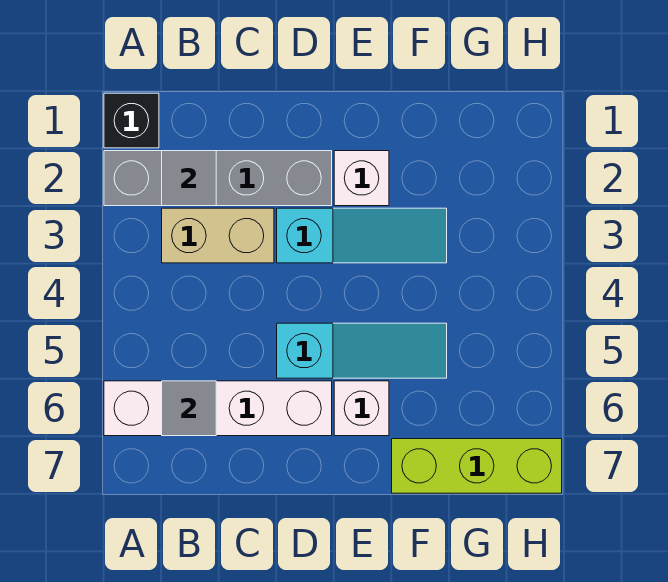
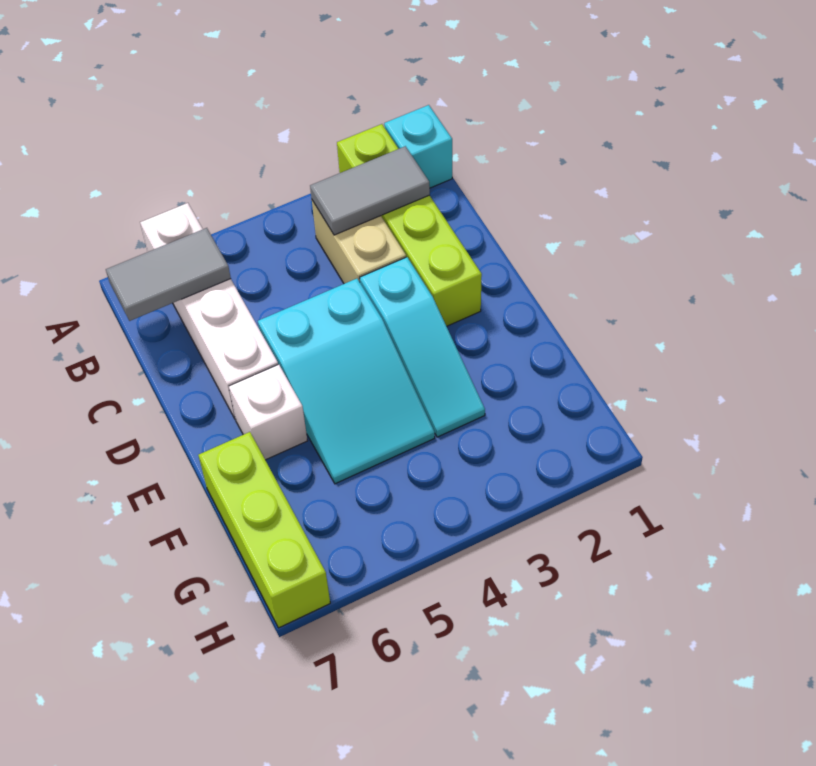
black 1x1 brick [104,93,159,148] -> cyan 1x1 brick [384,105,452,188]
grey 1x4 brick [104,151,332,206] -> lime 1x4 brick [337,124,482,326]
grey 1x1 tile [162,151,216,206] -> grey 1x2 tile [310,146,430,235]
grey 1x1 tile [162,381,216,436] -> grey 1x2 tile [106,228,231,321]
cyan 1x3 slope [277,323,447,378] -> cyan 2x3 slope [258,279,435,484]
white 1x1 brick [334,151,389,206] -> none

